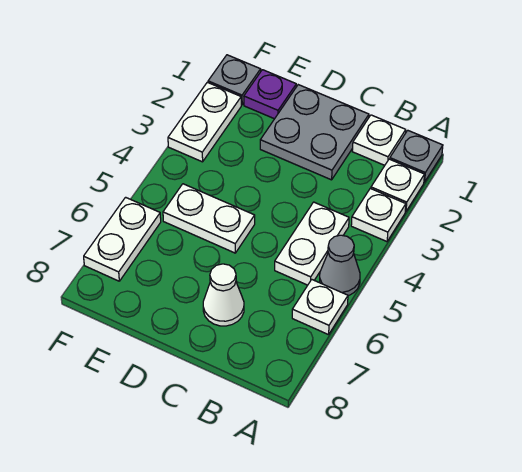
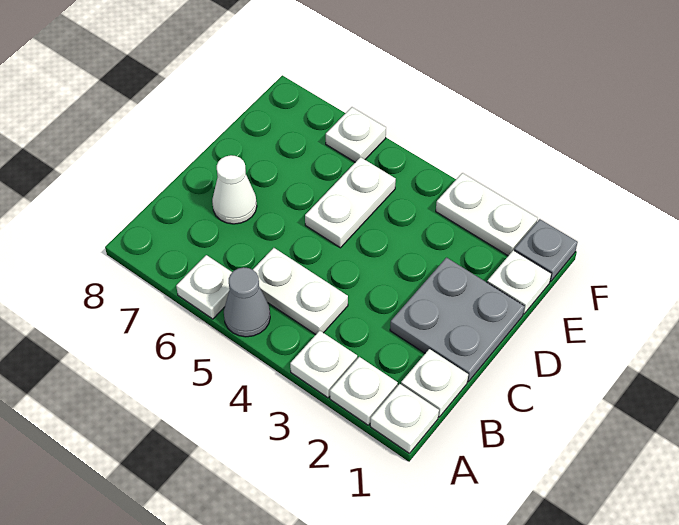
grey 1x1 plate [390,130,443,182] -> white 1x1 plate [370,384,439,453]
purple 1x1 plate [244,70,296,119] -> white 1x1 plate [487,250,552,314]
white 1x2 plate [84,197,161,281] -> white 1x1 plate [326,107,386,162]

